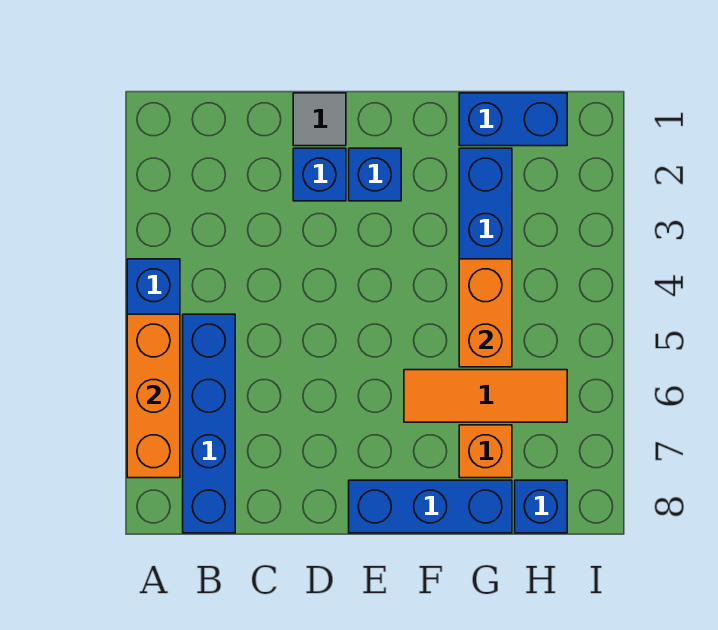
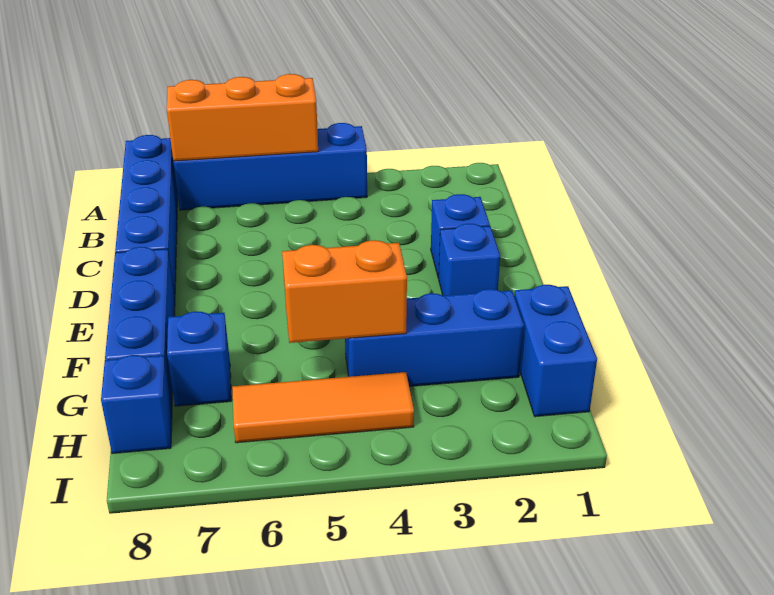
blue 1x4 brick [183,314,235,533] -> blue 1x4 brick turned to [115,135,178,296]
grey 1x1 tile [293,93,346,146] -> none
orange 1x3 tile [404,370,567,422] -> orange 1x3 tile turned to [232,372,414,443]
orange 1x1 brick [459,425,512,478] -> blue 1x1 brick [167,311,231,406]

